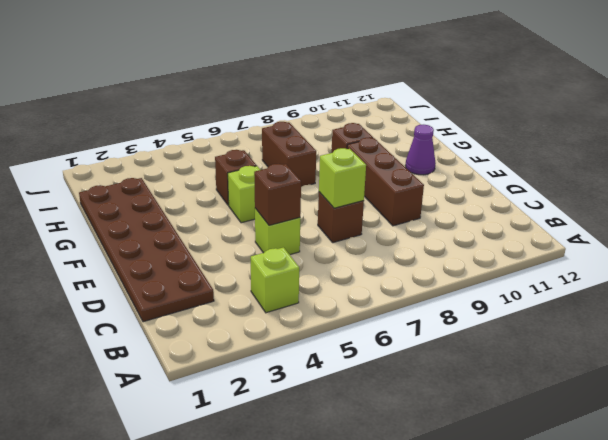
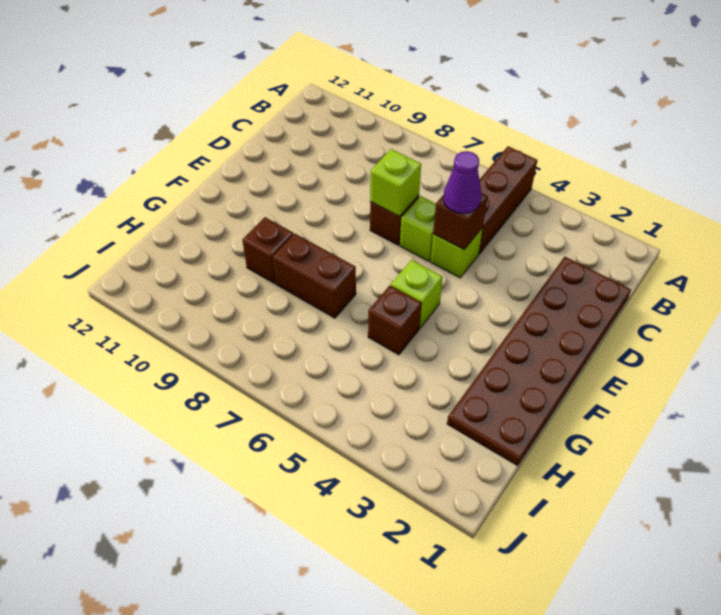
lime 1x1 brick [251,247,299,313] -> lime 1x1 brick moved to [400,196,436,261]
brown 1x3 brick [347,138,424,226] -> brown 1x3 brick moved to [479,146,537,254]
purple 1x1 cone [405,125,436,175] -> purple 1x1 cone moved to [443,151,482,213]
brown 1x2 brick [262,122,316,187] -> brown 1x2 brick turned to [273,234,356,318]

